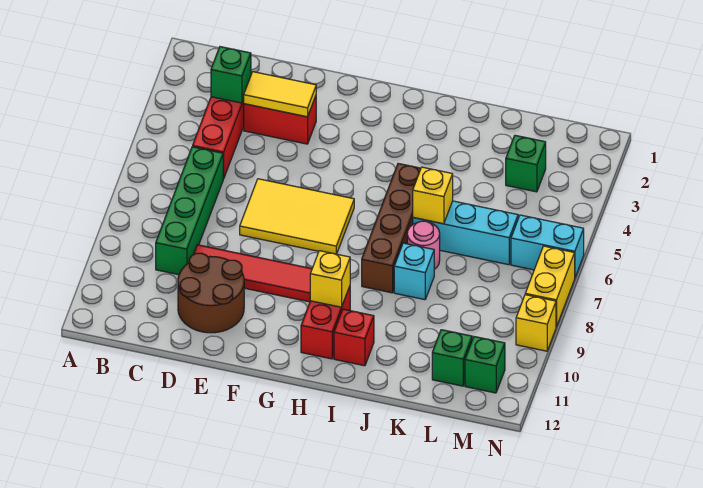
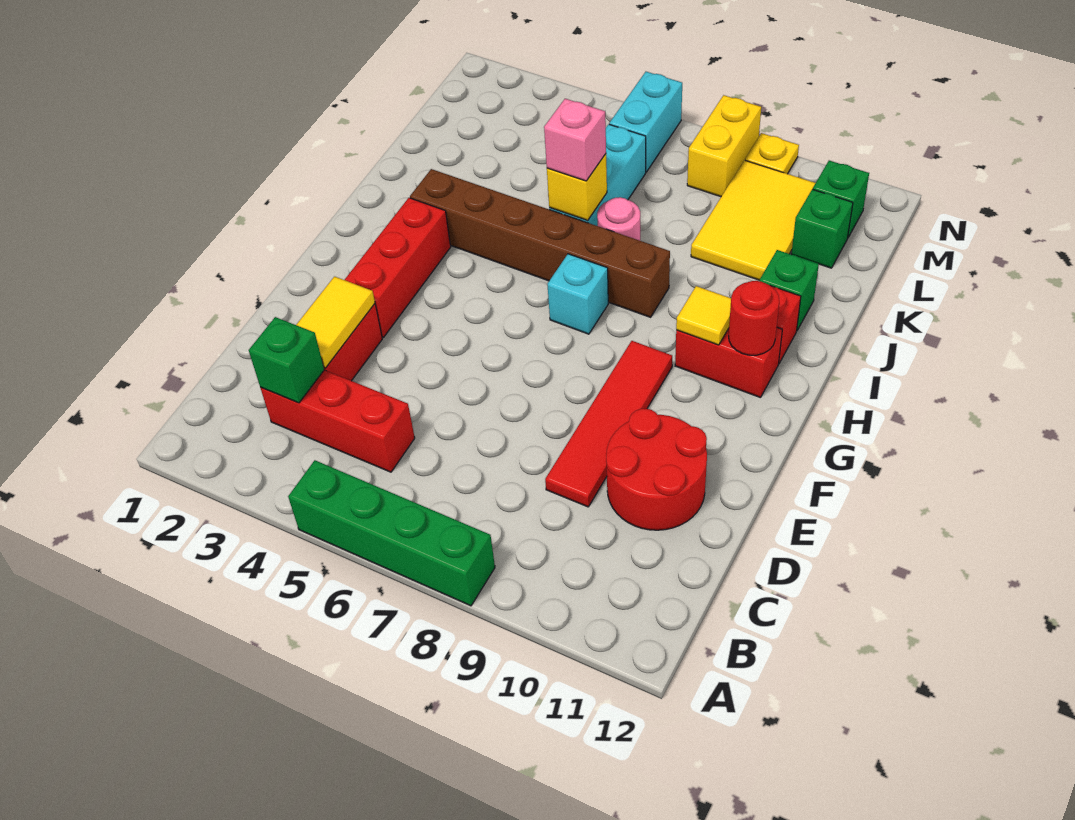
green 1x4 brick [156,147,223,275] -> green 1x4 brick moved to [288,460,495,606]
brown 2x2 round brick [178,253,244,333] -> red 2x2 round brick [606,409,707,530]
yellow 2x3 tile [240,179,354,254] -> yellow 2x3 tile moved to [691,160,815,280]
none -> red 1x3 brick [345,198,451,337]
yellow 1x1 brick [310,251,350,307] -> yellow 1x1 tile [676,286,731,345]
none -> red 1x1 round brick [729,281,779,355]
brown 1x4 brick [362,163,421,293] -> brown 1x6 brick [410,169,670,317]
none -> pink 1x1 brick [544,99,606,181]
cyan 1x1 brick [394,243,434,300] -> cyan 1x1 brick moved to [547,254,608,334]
green 1x1 brick [506,135,546,192] -> green 1x1 brick moved to [759,250,819,330]
yellow 1x2 brick [525,246,575,327] -> yellow 1x2 brick turned to [687,95,761,197]
yellow 1x1 brick [516,295,556,351] -> yellow 1x1 plate [745,133,799,174]

